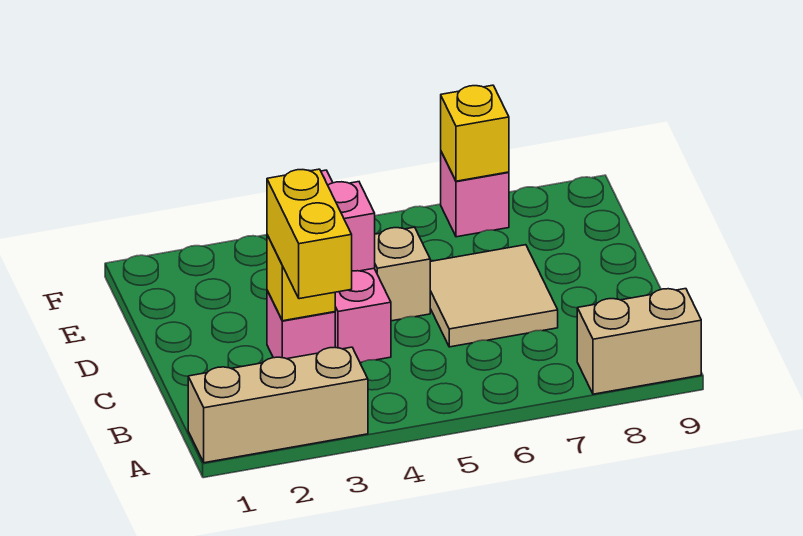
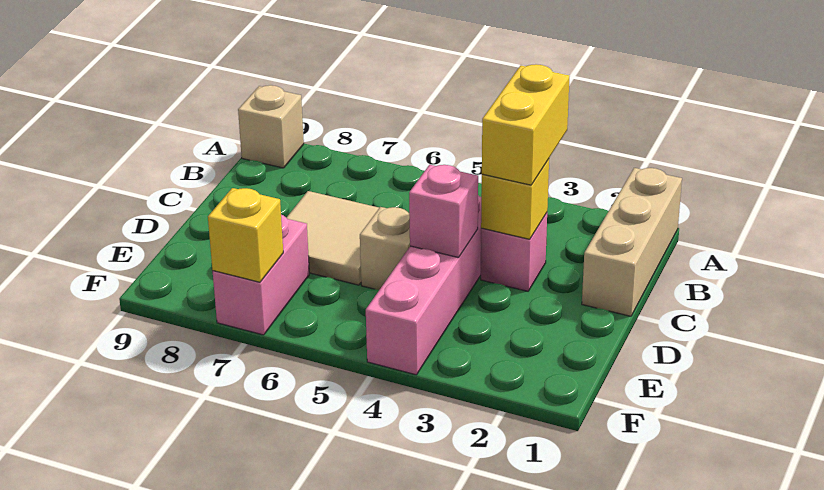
tan 1x3 brick [188,347,368,463] -> tan 1x3 brick turned to [582,168,682,316]
tan 1x2 brick [577,289,701,394] -> tan 1x1 brick [238,85,304,168]
pink 1x1 brick [441,152,509,237] -> pink 1x2 brick [213,215,309,335]

